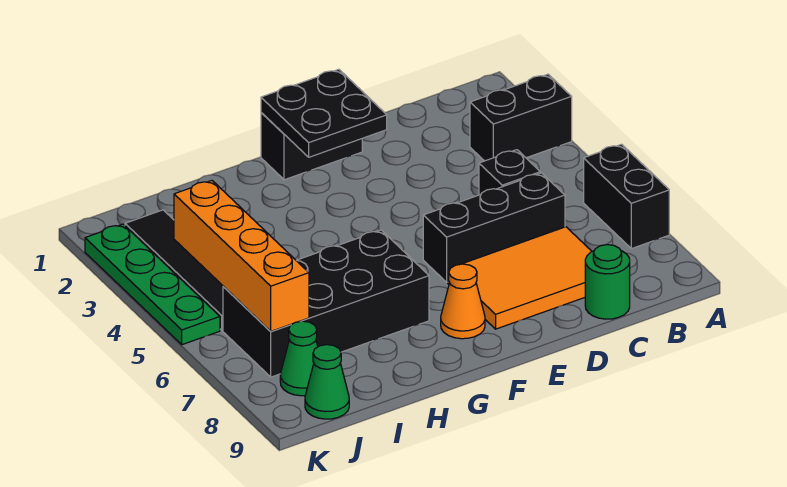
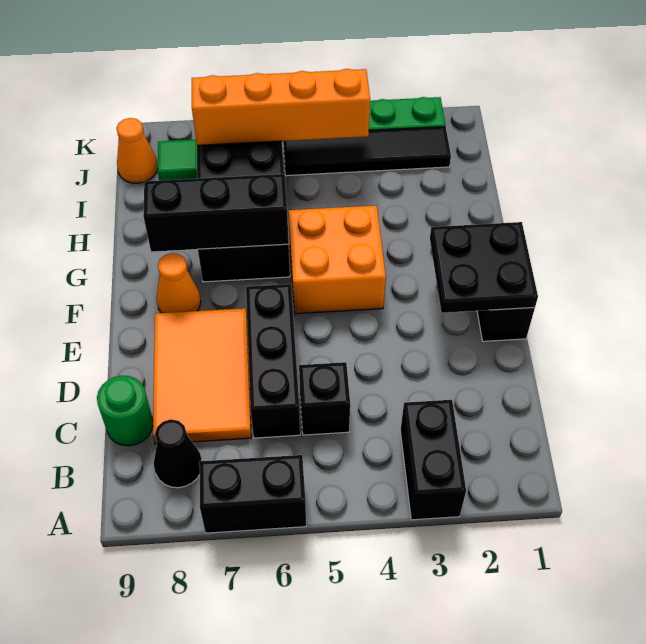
none -> black 1x1 cone [154,419,202,488]
none -> orange 2x2 brick [289,205,386,314]
none -> black 1x3 brick [143,174,289,252]
green 1x1 cone [280,321,318,396] -> green 1x1 tile [158,139,197,180]
green 1x1 cone [305,345,349,419] -> orange 1x1 cone [116,118,158,183]

